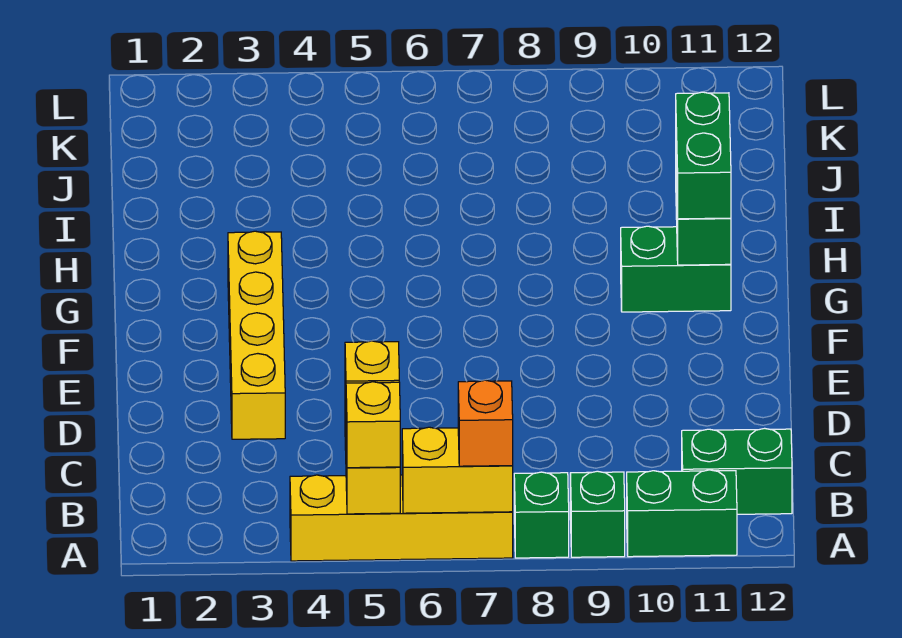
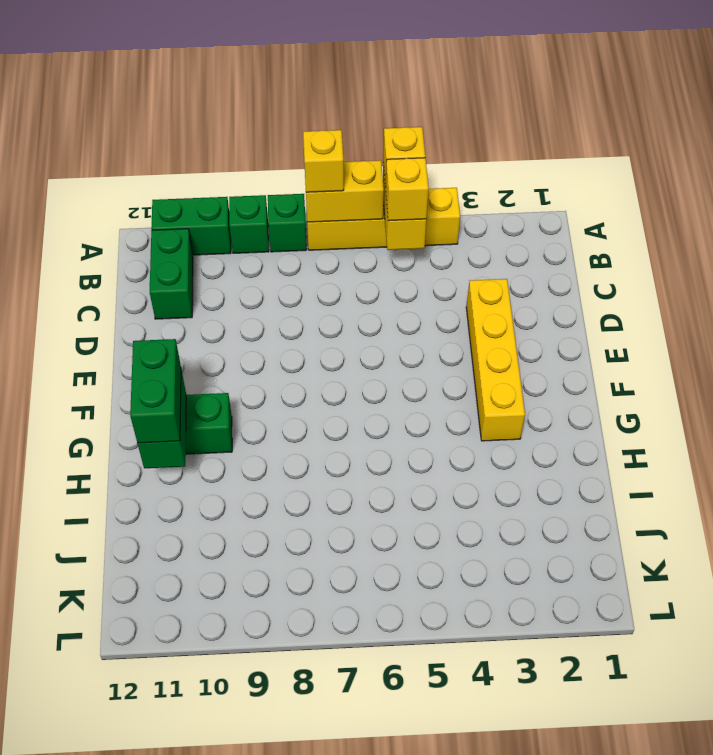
orange 1x1 brick [458,380,513,466] -> yellow 1x1 brick [303,130,344,192]
green 1x2 brick [682,428,792,514] -> green 1x2 brick turned to [150,229,193,319]

